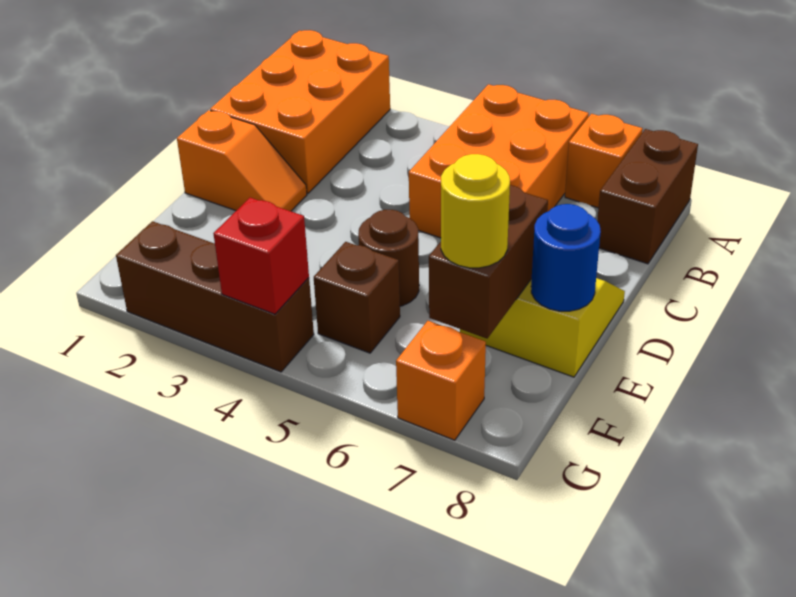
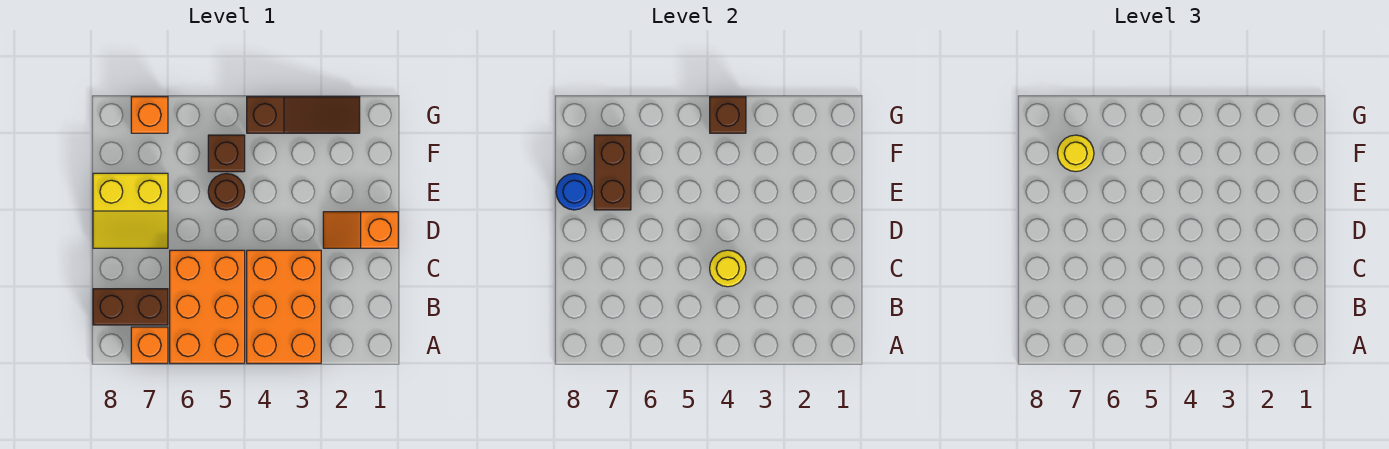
orange 2x3 brick [210,30,390,193] -> orange 2x3 brick moved to [247,250,321,363]
brown 1x2 brick [597,129,698,264] -> brown 1x2 brick turned to [93,289,168,325]
none -> yellow 1x1 round brick [710,250,746,287]
brown 1x3 brick [116,221,314,372] -> brown 1x3 slope [247,97,360,133]
red 1x1 brick [213,198,309,314] -> brown 1x1 brick [710,97,746,133]

